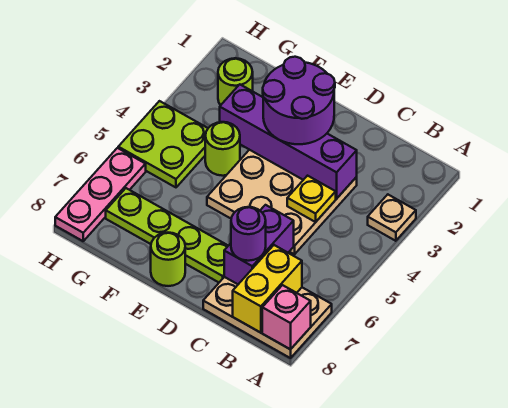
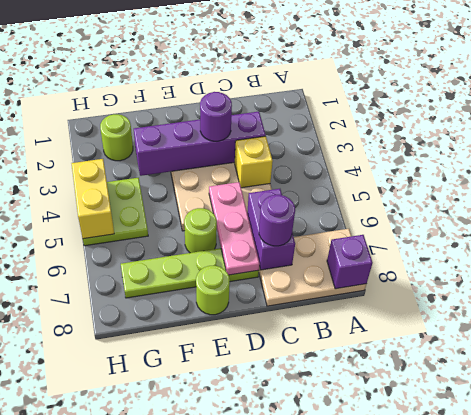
tan 1x1 plate [368,195,416,241] -> none
pink 1x1 brick [262,285,311,349] -> purple 1x1 brick [327,235,372,289]
yellow 1x2 brick [233,245,302,333] -> yellow 1x2 brick moved to [72,159,114,239]
yellow 1x1 plate [287,176,336,222] -> yellow 1x1 brick [235,136,273,188]
purple 2x2 round brick [263,57,335,144] -> purple 1x1 round brick [200,92,232,141]
lime 1x1 round brick [205,122,240,176] -> lime 1x1 round brick moved to [184,208,217,253]
pink 1x3 plate [55,148,146,241] -> pink 1x3 plate moved to [209,182,259,275]

